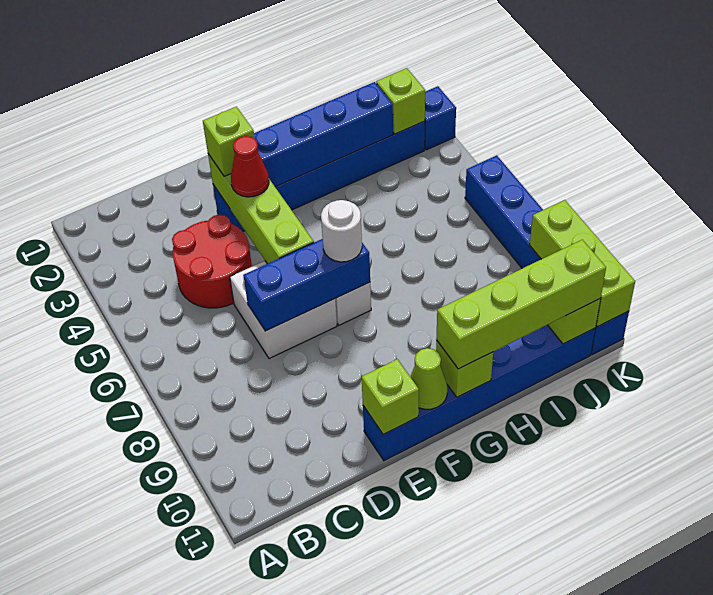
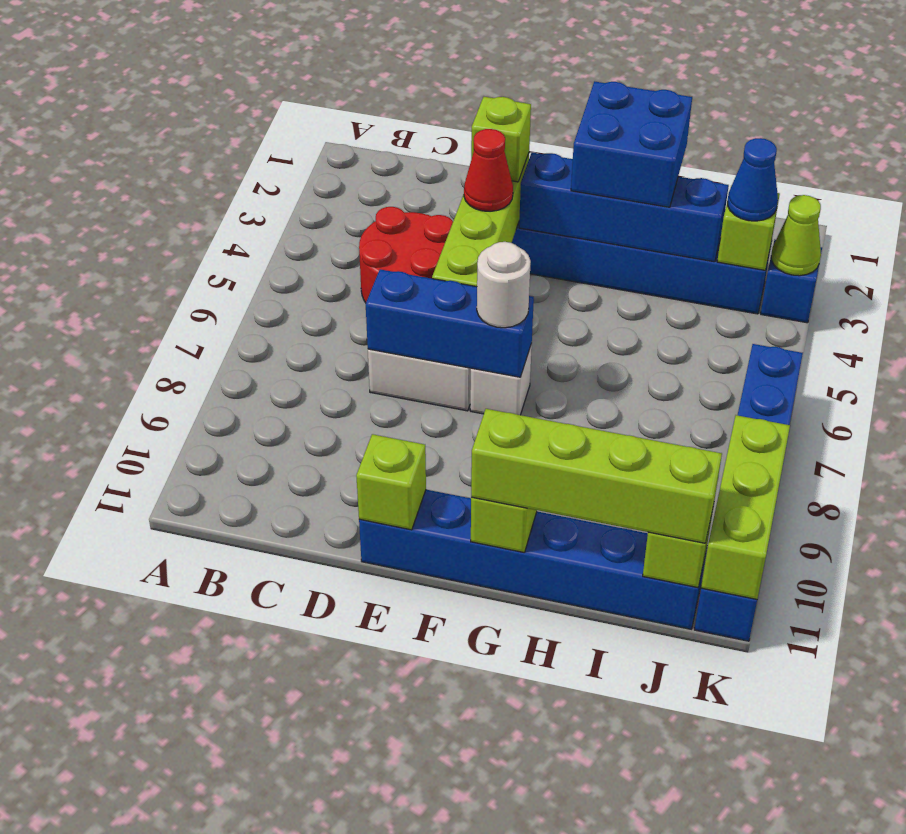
lime 1x1 cone [410,348,447,409] -> lime 1x1 cone moved to [771,195,821,276]
none -> blue 2x2 brick [571,81,692,207]
none -> blue 1x1 cone [728,138,778,221]

